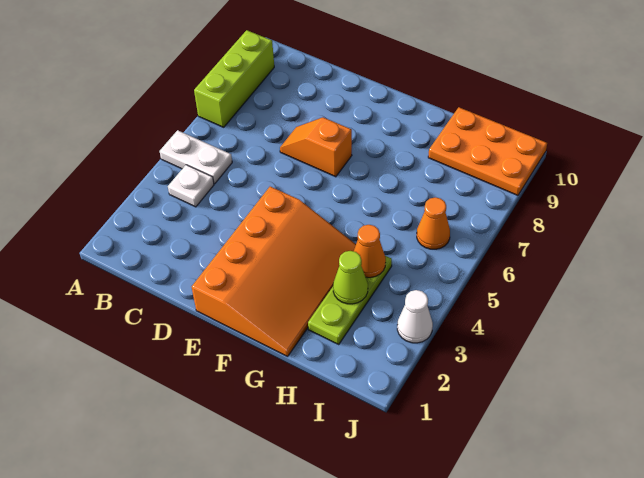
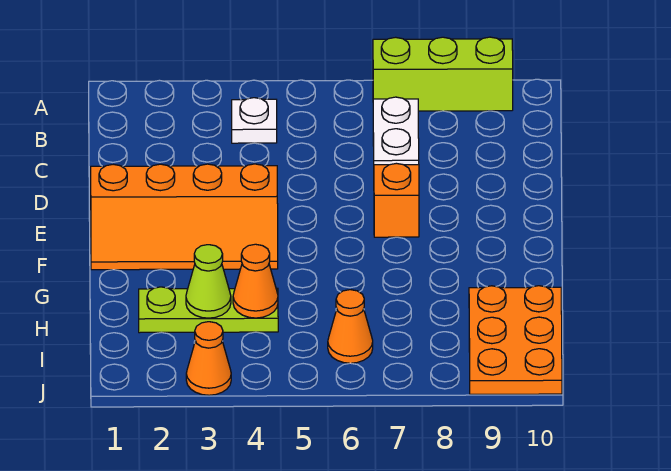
white 1x2 plate [160,130,232,184] -> white 1x2 plate moved to [373,97,419,165]
orange 3x4 slope [192,187,356,357] -> orange 2x4 slope [91,164,278,270]
white 1x1 cone [397,290,433,343] -> orange 1x1 cone [186,322,231,395]

